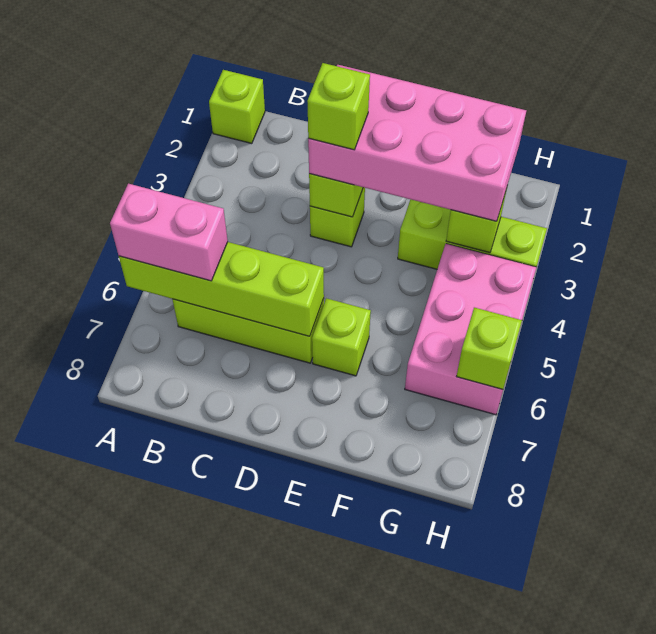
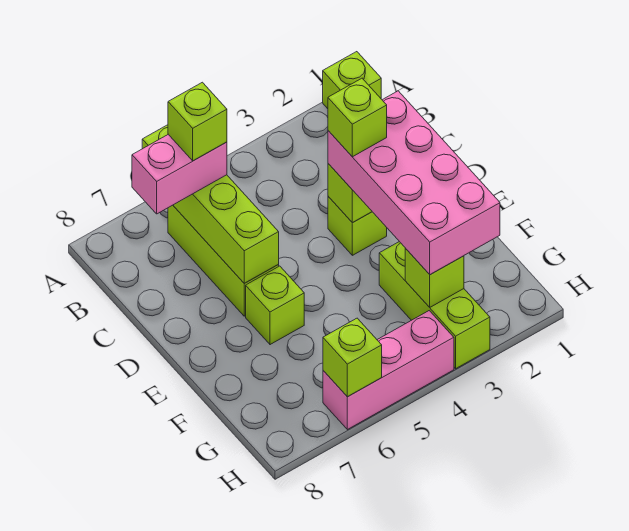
pink 1x2 brick [110,184,228,281] -> pink 1x2 brick turned to [132,135,227,214]
none -> lime 1x1 brick [168,82,227,161]
pink 2x3 brick [405,244,536,415] -> pink 1x3 brick [323,311,454,430]

